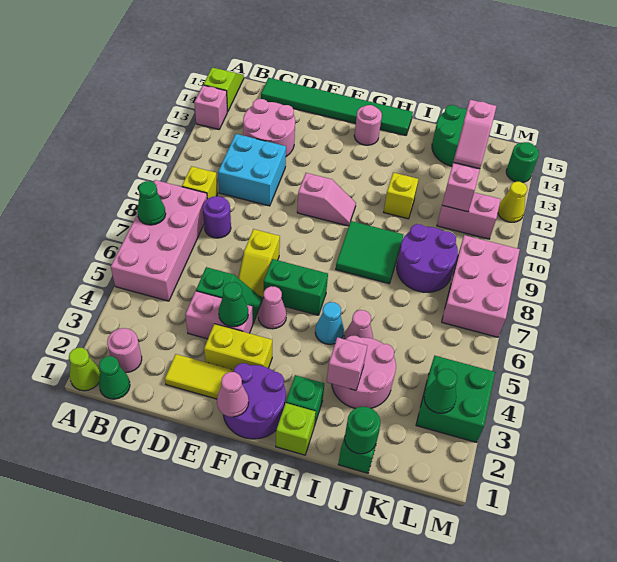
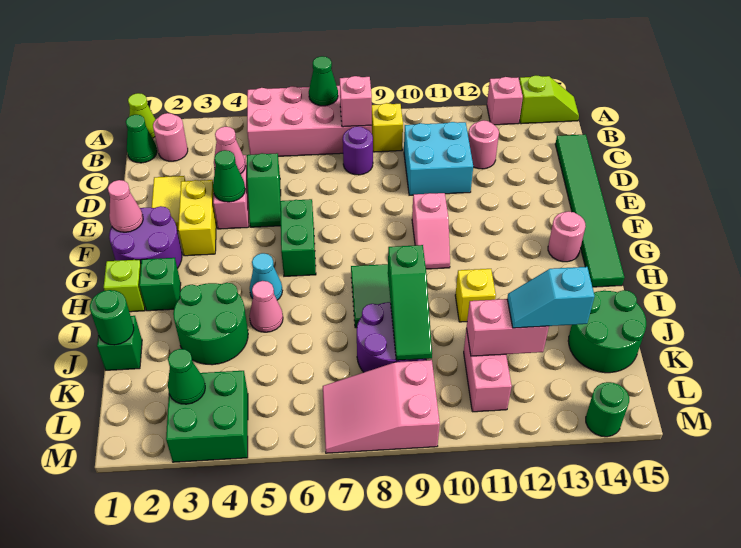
pink 2x2 round brick [243,99,295,156] -> pink 1x1 round brick [468,120,499,169]
yellow 1x2 slope [238,229,280,300] -> none
pink 1x1 cone [258,286,287,329] -> pink 1x1 cone moved to [214,127,245,174]
pink 2x2 round brick [332,336,396,409] -> green 2x2 round brick [173,283,248,365]
pink 1x1 brick [327,337,367,390] -> pink 1x1 brick moved to [340,76,372,127]
none -> green 1x3 slope [388,245,432,360]
pink 1x2 slope [453,100,496,169] -> cyan 1x2 slope [507,267,594,328]
pink 2x3 brick [442,235,520,337] -> pink 2x3 slope [323,360,440,453]
yellow 1x1 cone [498,182,527,222] -> none

